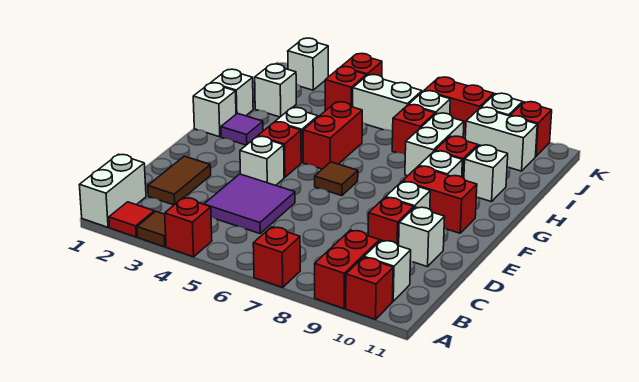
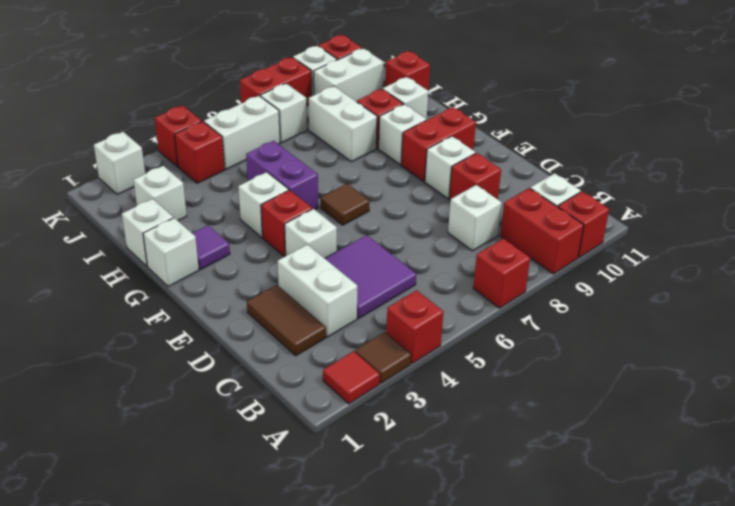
white 1x2 brick [79,154,146,227] -> white 1x2 brick moved to [278,244,357,337]
white 1x1 brick [399,207,445,267] -> white 1x1 brick moved to [448,185,502,251]
red 1x2 brick [303,102,362,169] -> purple 1x2 brick [246,141,318,210]
red 1x1 brick [392,105,435,154] -> red 1x1 brick moved to [385,51,430,91]

